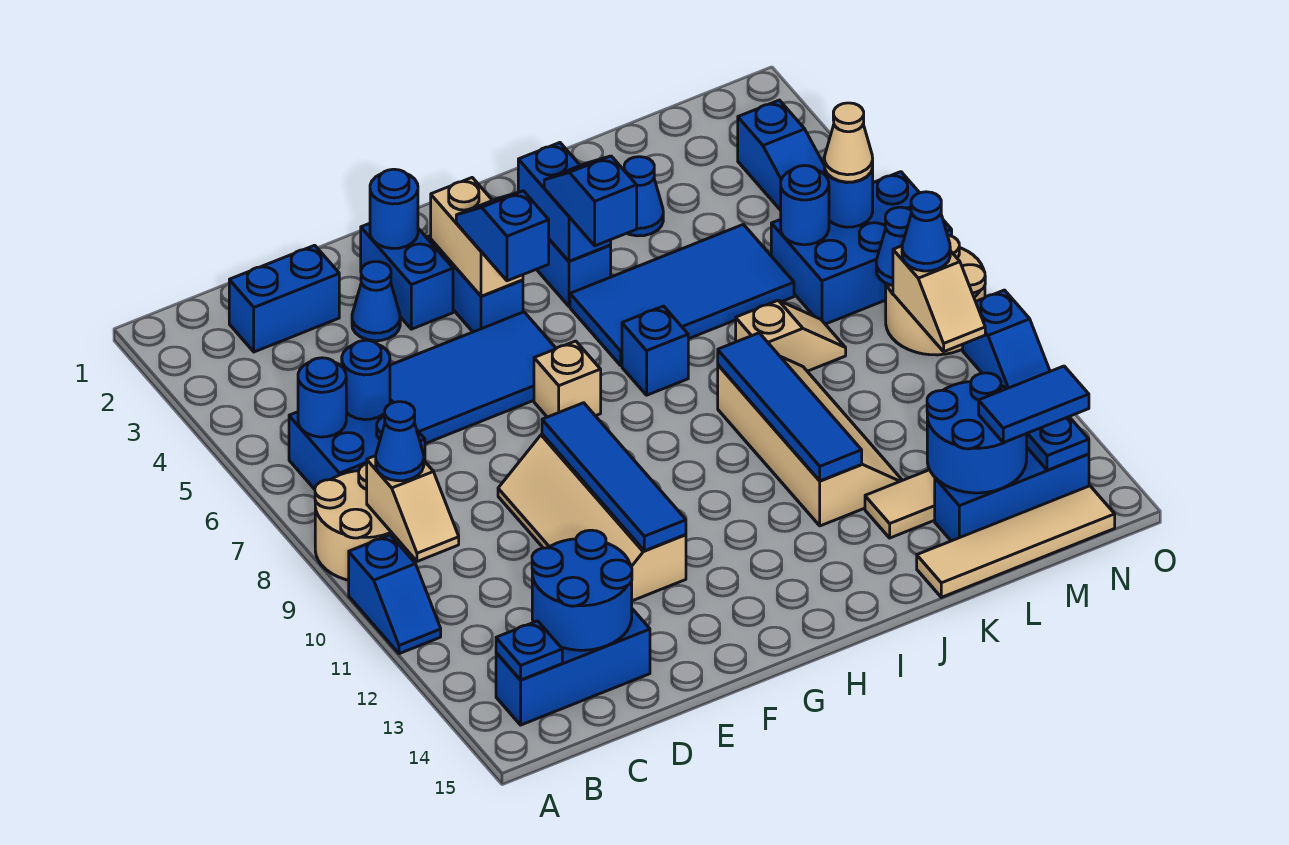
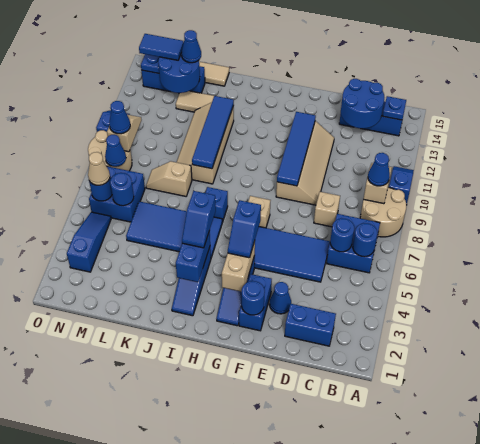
none -> tan 1x1 brick [314,192,340,227]
blue 1x1 cone [624,157,663,236] -> blue 1x1 cone moved to [182,30,201,63]
blue 2x3 brick [771,172,952,324] -> blue 2x2 brick [89,166,145,222]

